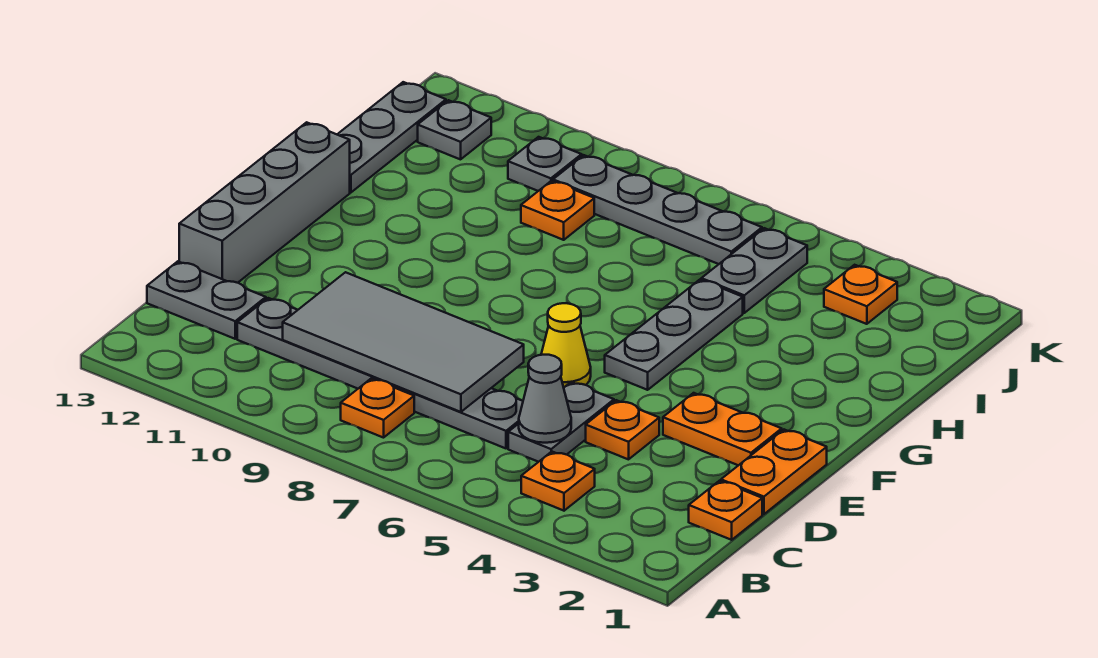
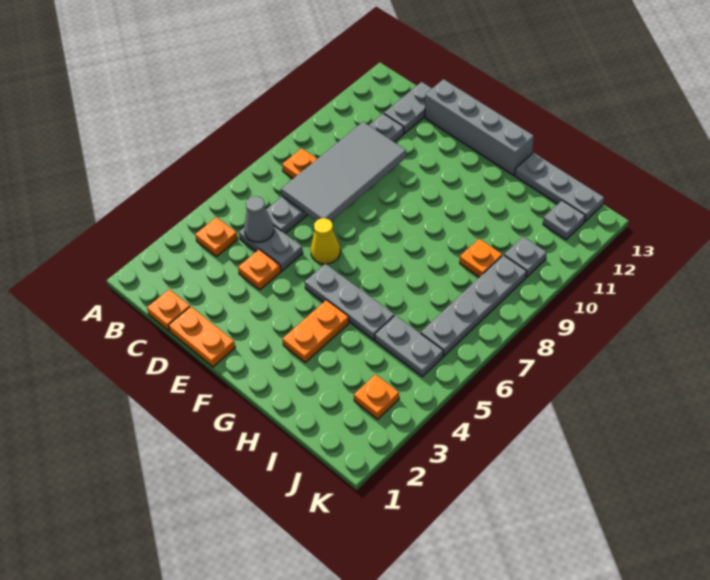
orange 1x2 plate [663,393,782,465] -> orange 1x2 plate moved to [283,300,349,362]

